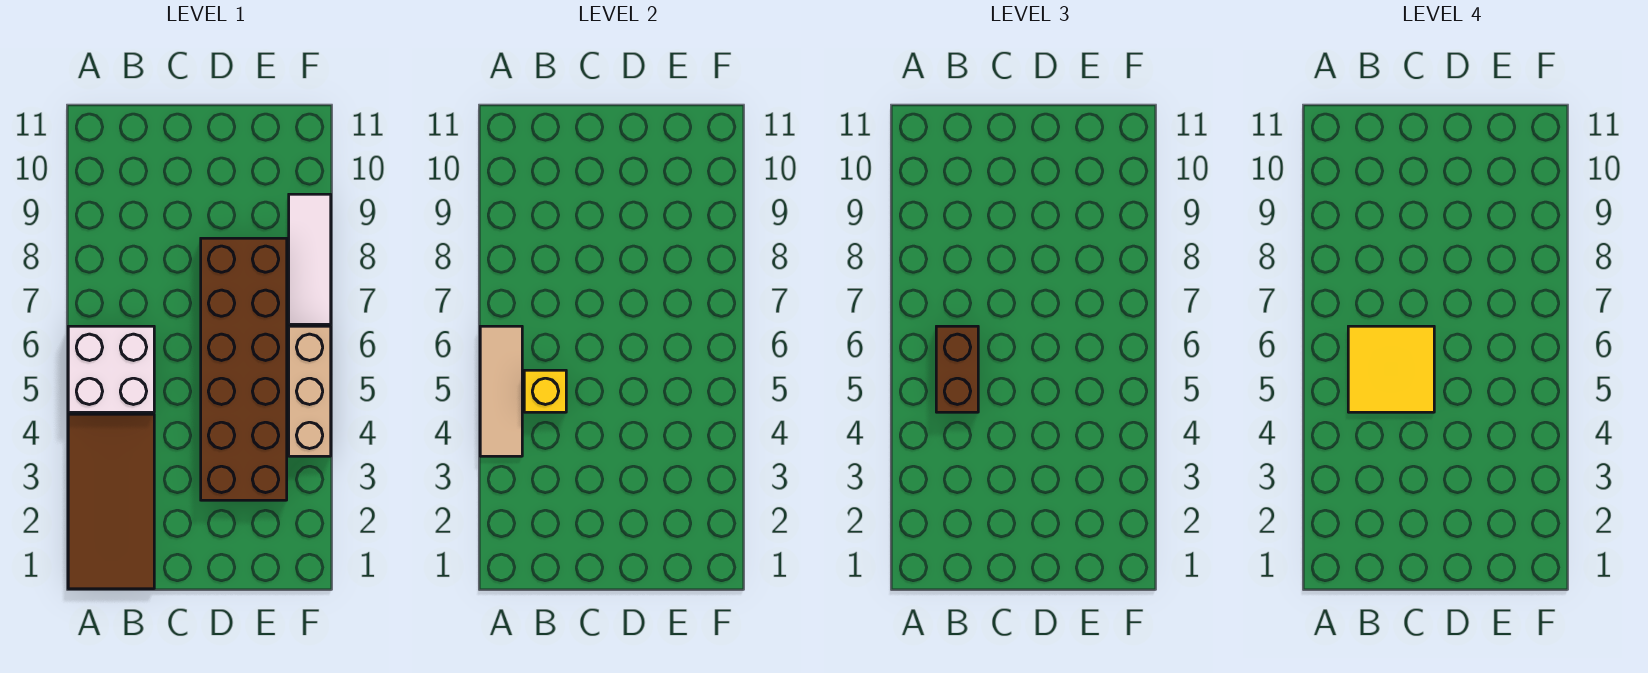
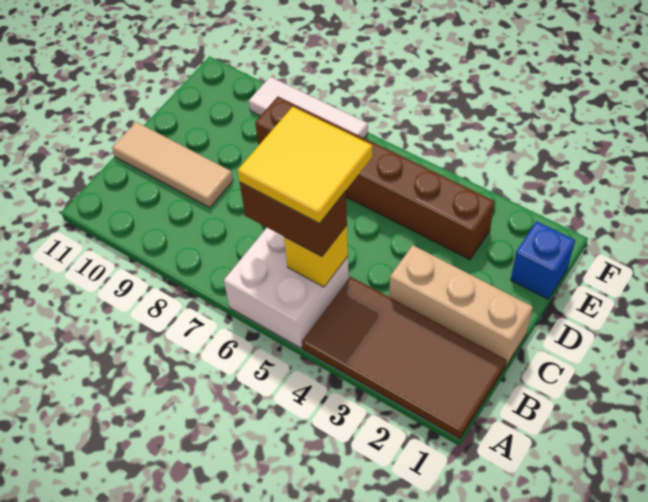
tan 1x3 tile [480,326,522,456] -> tan 1x3 tile moved to [112,122,233,208]
brown 2x6 brick [201,238,287,500] -> brown 1x6 brick [255,97,495,260]
none -> blue 1x1 brick [511,221,575,299]
tan 1x3 brick [289,326,331,456] -> tan 1x3 brick moved to [389,245,533,367]

